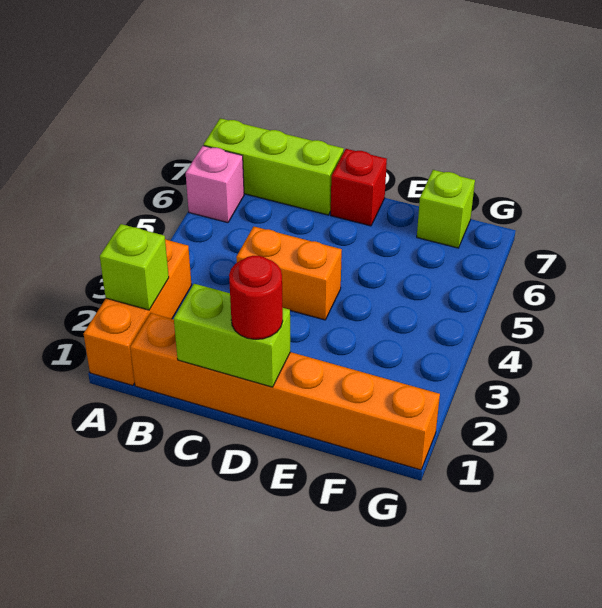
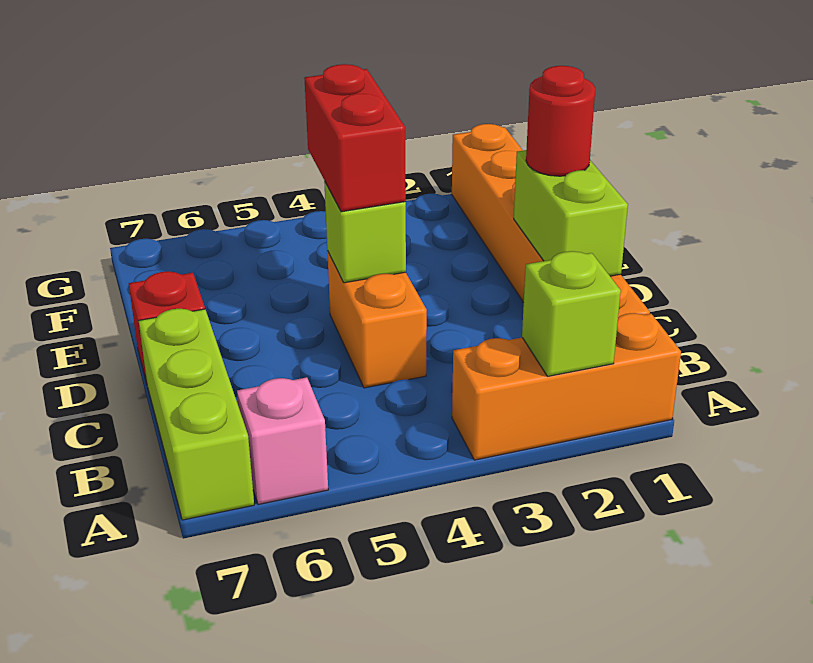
none -> red 1x2 brick [304,64,406,212]
lime 1x1 brick [417,170,475,248] -> lime 1x1 brick moved to [324,181,406,283]

